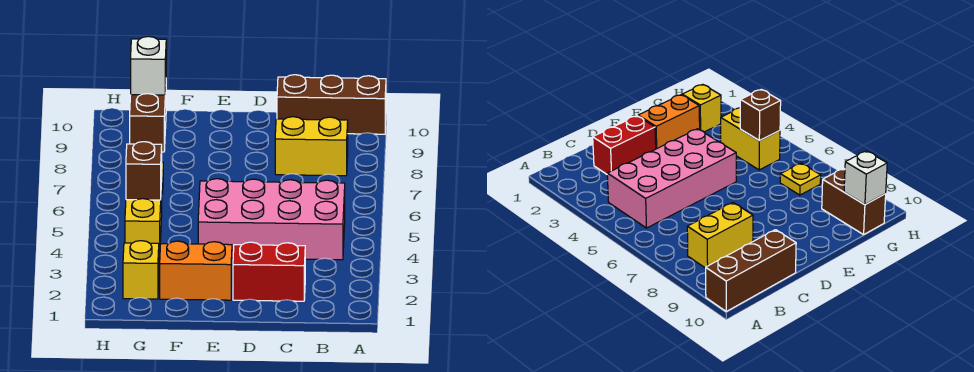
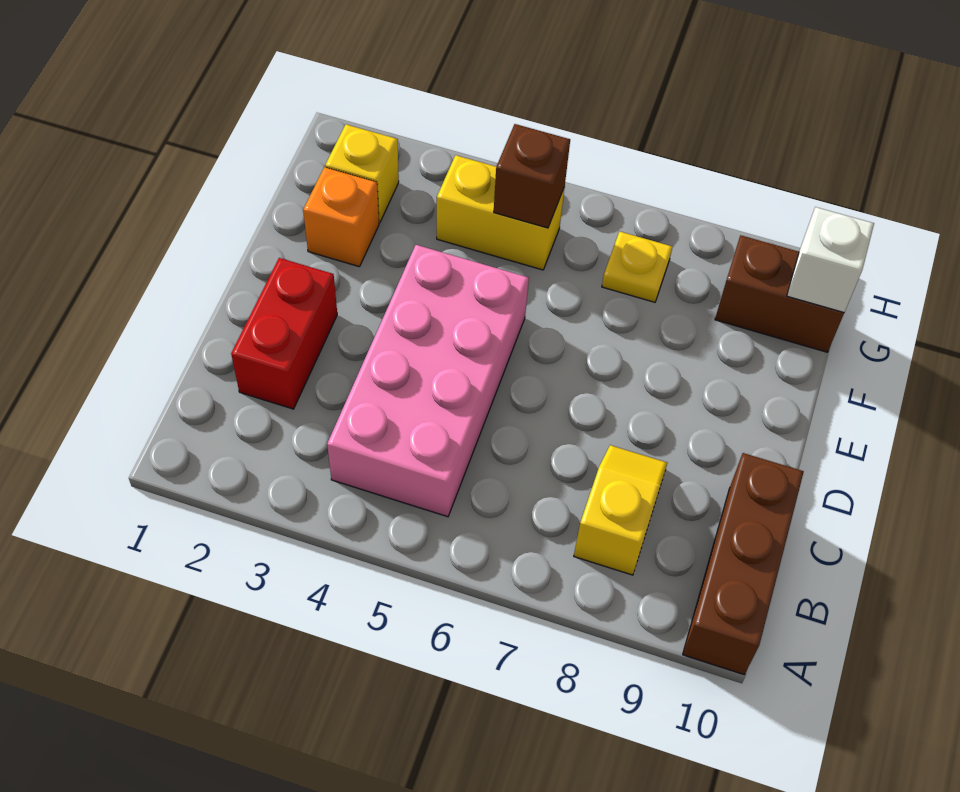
yellow 1x2 brick [275,117,348,176] -> yellow 1x2 slope [574,445,667,575]
orange 1x2 brick [160,241,232,300] -> orange 1x1 brick [303,167,379,267]

